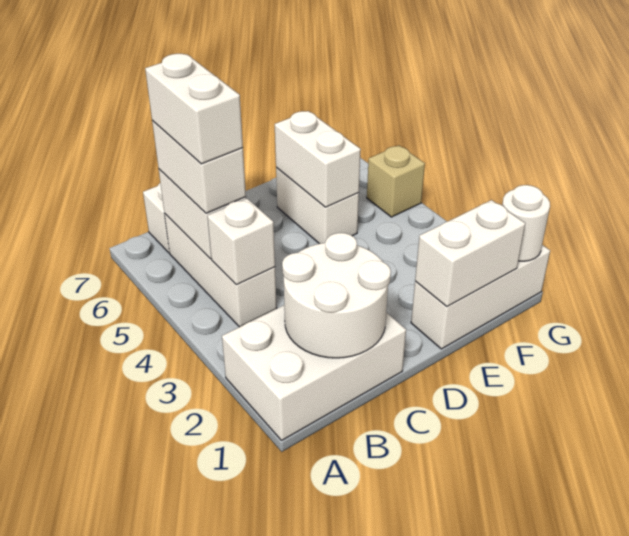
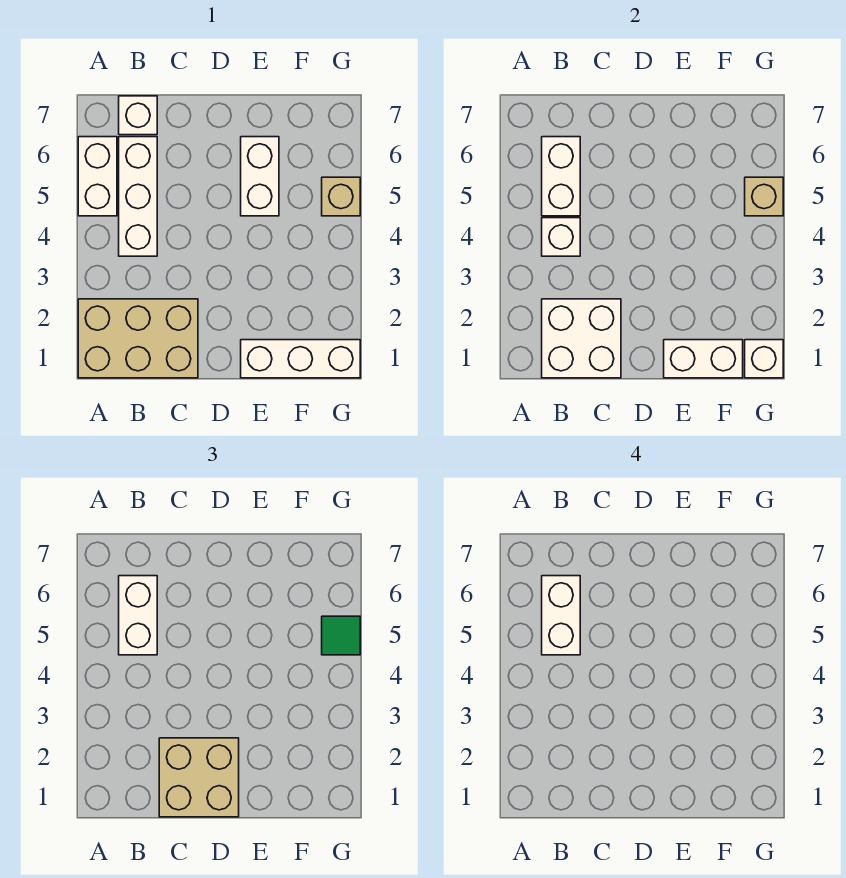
white 2x3 brick [222,305,406,440] -> tan 2x3 brick [78,299,198,378]
white 2x2 round brick [282,233,391,358] -> white 2x2 brick [542,299,621,378]
none -> tan 2x2 brick [159,738,239,817]
white 1x2 brick [275,111,361,207] -> white 1x2 brick moved to [78,137,117,216]
white 1x1 round brick [502,185,550,261] -> white 1x1 brick [745,340,783,378]
none -> tan 1x1 brick [745,177,783,216]
none -> green 1x1 tile [322,616,360,655]

